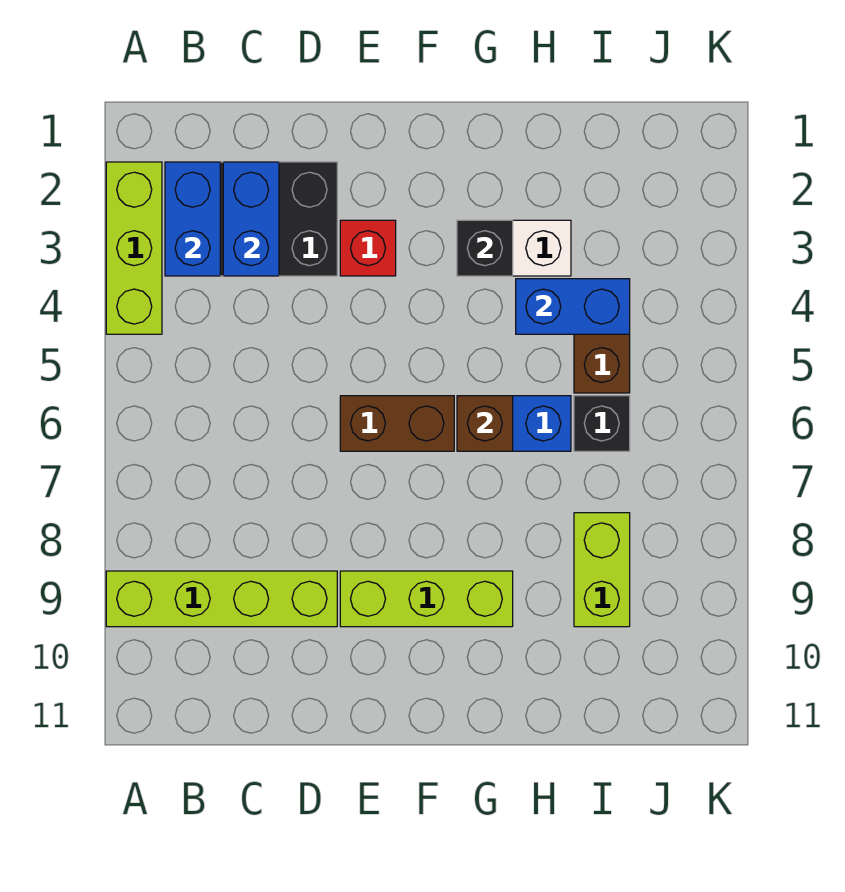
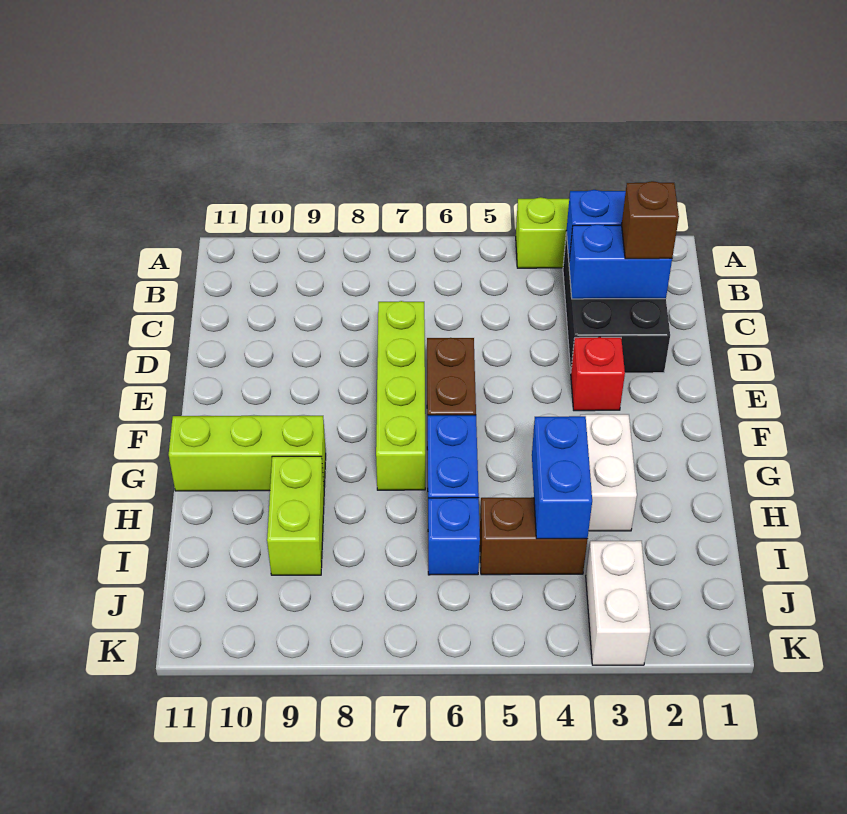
lime 1x4 brick [106,571,337,627] -> lime 1x4 brick moved to [376,301,425,490]
lime 1x3 brick [340,571,513,627] -> lime 1x3 brick turned to [169,416,326,491]
black 1x1 brick [457,220,513,276] -> none
brown 1x1 brick [457,396,513,451] -> brown 1x1 brick moved to [622,181,679,259]
black 1x1 brick [574,396,630,451] -> blue 1x1 brick [428,498,480,575]
lime 1x2 brick [574,513,630,627] -> lime 1x2 brick turned to [267,456,324,575]
none -> white 1x2 brick [586,541,650,665]

